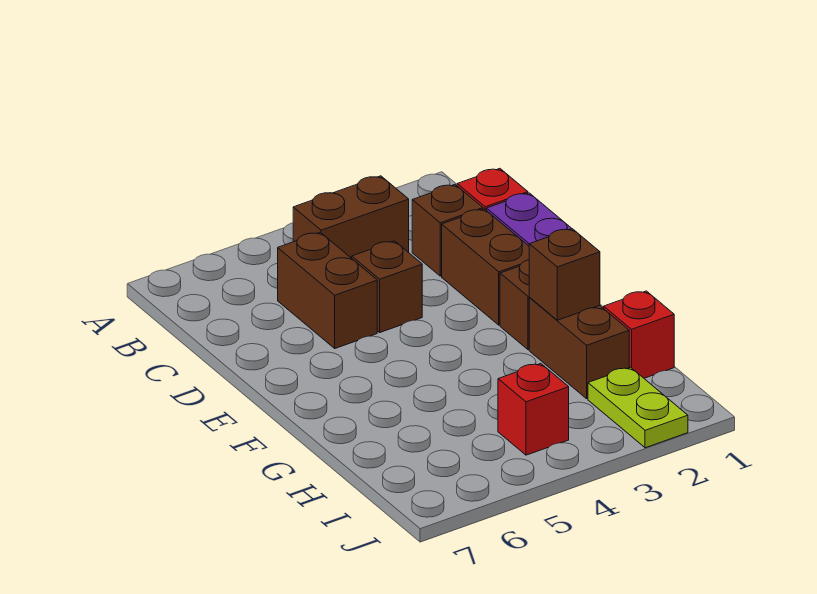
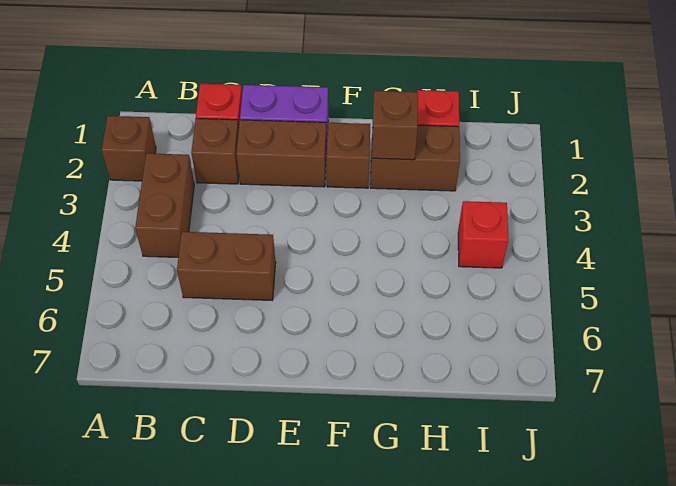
brown 1x1 brick [352,241,422,332] -> brown 1x1 brick moved to [102,116,156,181]
lime 1x2 plate [588,367,688,448] -> none

